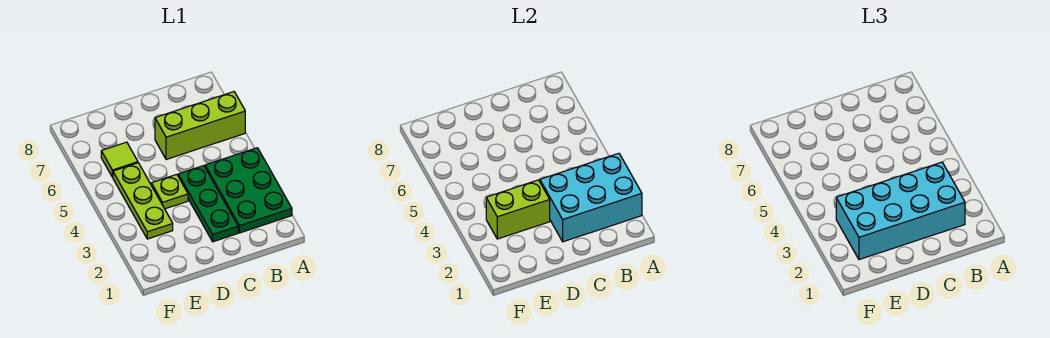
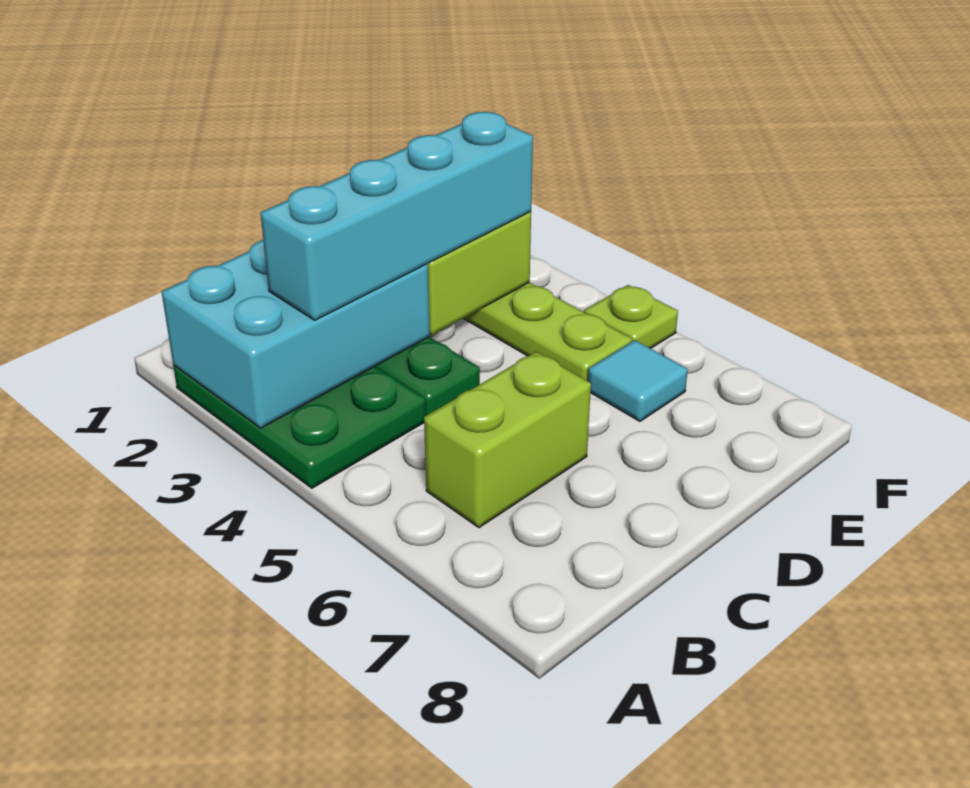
lime 1x3 brick [155,92,245,160] -> lime 1x2 brick [424,352,591,528]
cyan 2x4 brick [836,162,965,260] -> cyan 1x4 brick [261,112,533,320]
lime 1x1 plate [151,175,188,209] -> lime 1x1 plate moved to [584,285,678,349]
lime 1x1 tile [101,142,138,177] -> cyan 1x1 tile [588,340,688,421]

